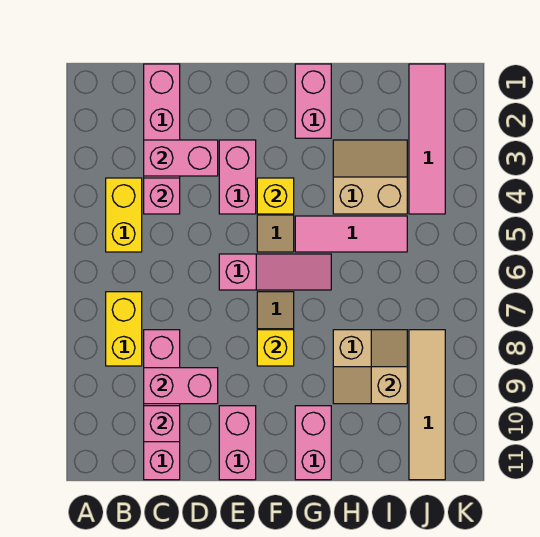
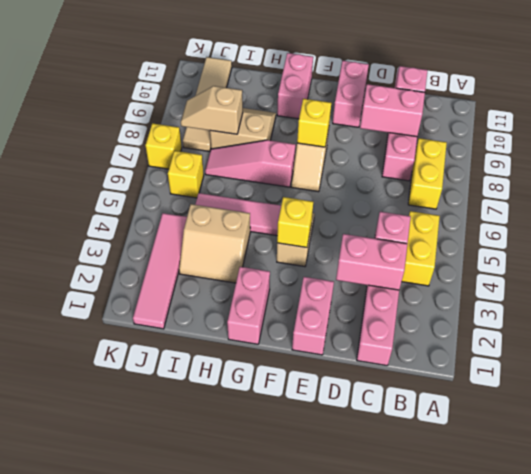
pink 1x2 brick [219,140,256,214] -> pink 1x2 brick moved to [292,277,334,355]
pink 1x3 slope [219,254,331,290] -> pink 1x3 slope moved to [205,140,296,187]
tan 1x2 slope [371,330,407,404] -> tan 1x2 slope turned to [181,86,243,134]
none -> yellow 1x1 brick [168,151,204,198]
none -> yellow 1x1 brick [145,123,182,169]

